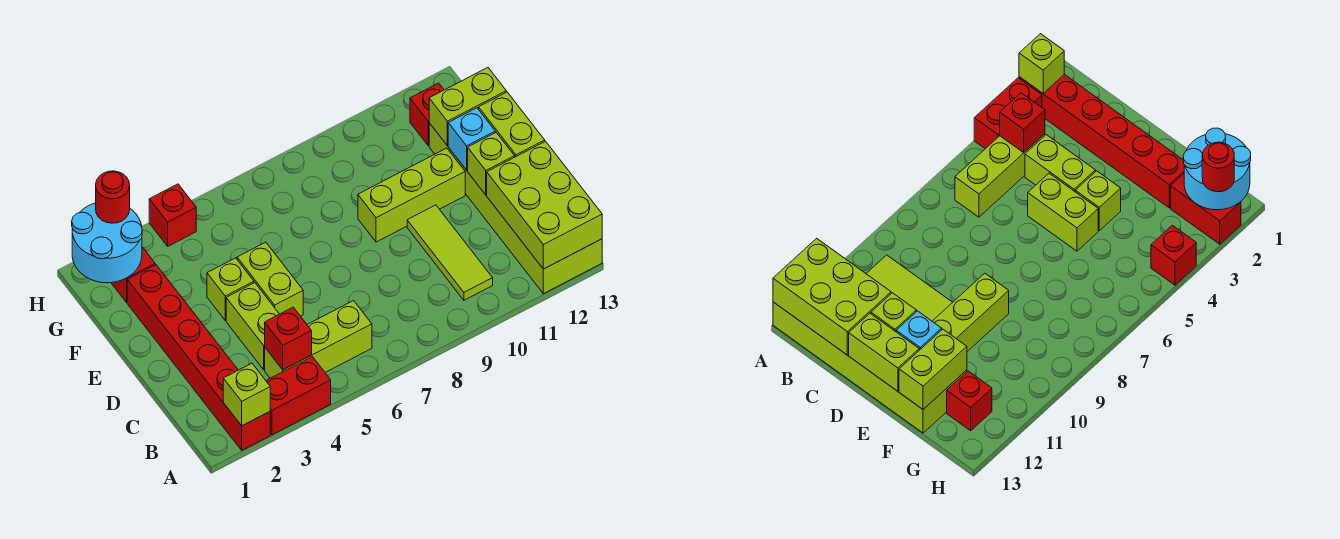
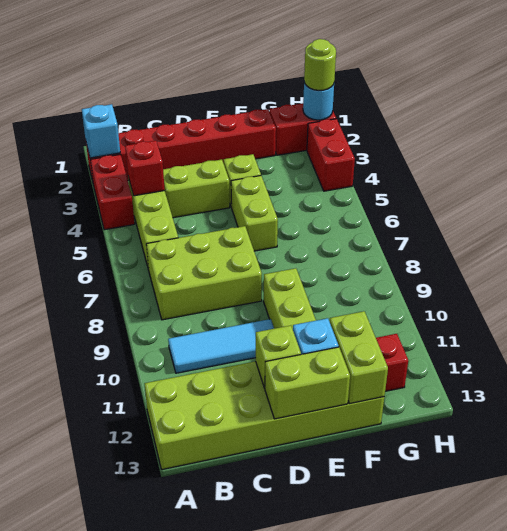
lime 1x1 brick [223,363,270,426] -> cyan 1x1 brick [82,104,120,158]
lime 2x3 brick [487,141,602,269] -> lime 2x3 brick moved to [146,226,262,320]
lime 1x3 tile [407,205,493,300] -> cyan 1x3 tile [168,319,274,373]
lime 1x2 brick [237,242,303,316] -> lime 1x2 brick turned to [231,176,278,251]
cyan 2x2 round brick [72,203,142,283] -> cyan 1x1 round brick [303,82,334,120]
red 1x1 round brick [96,171,130,223] -> lime 1x1 round brick [304,39,336,91]
red 1x1 brick [149,184,196,246] -> red 1x2 brick [307,119,355,191]

